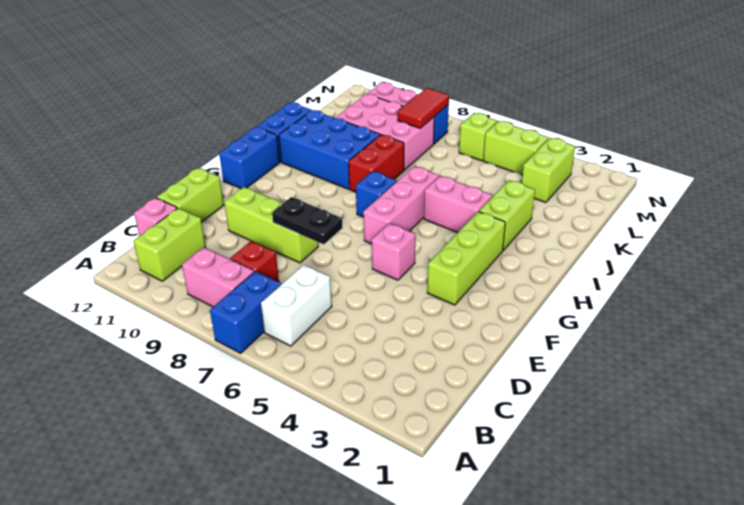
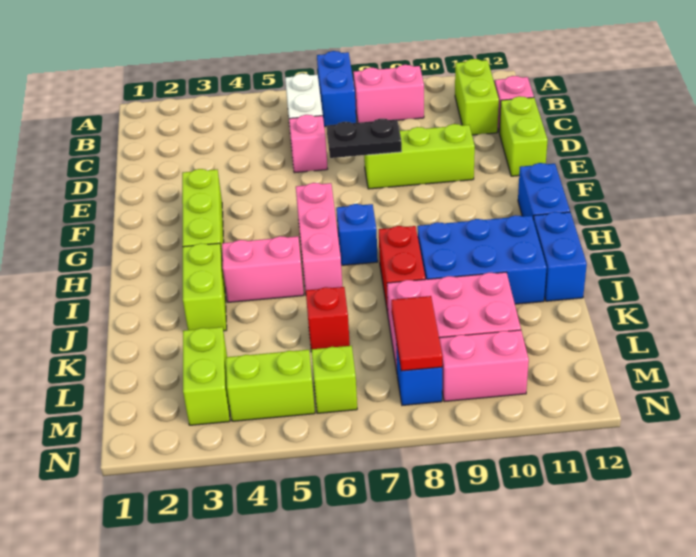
red 1x1 brick [230,241,279,282] -> red 1x1 brick moved to [306,287,350,352]
pink 1x1 brick [372,223,415,280] -> pink 1x1 brick moved to [289,115,328,173]

